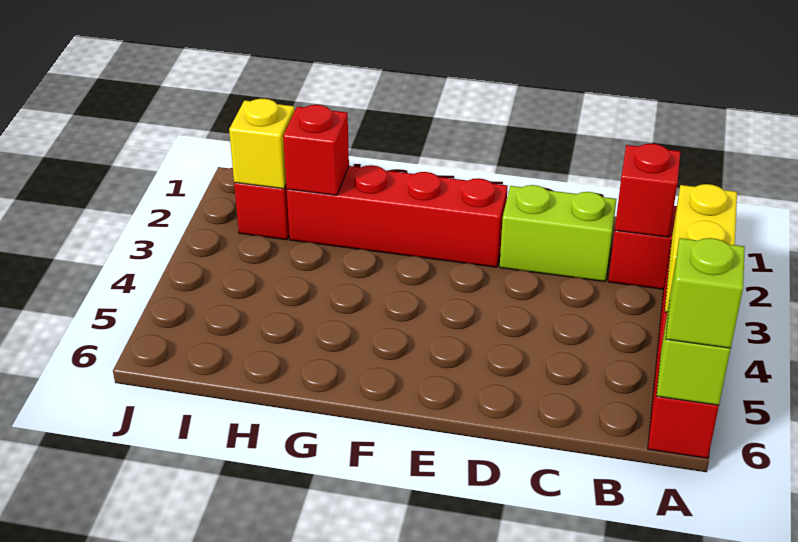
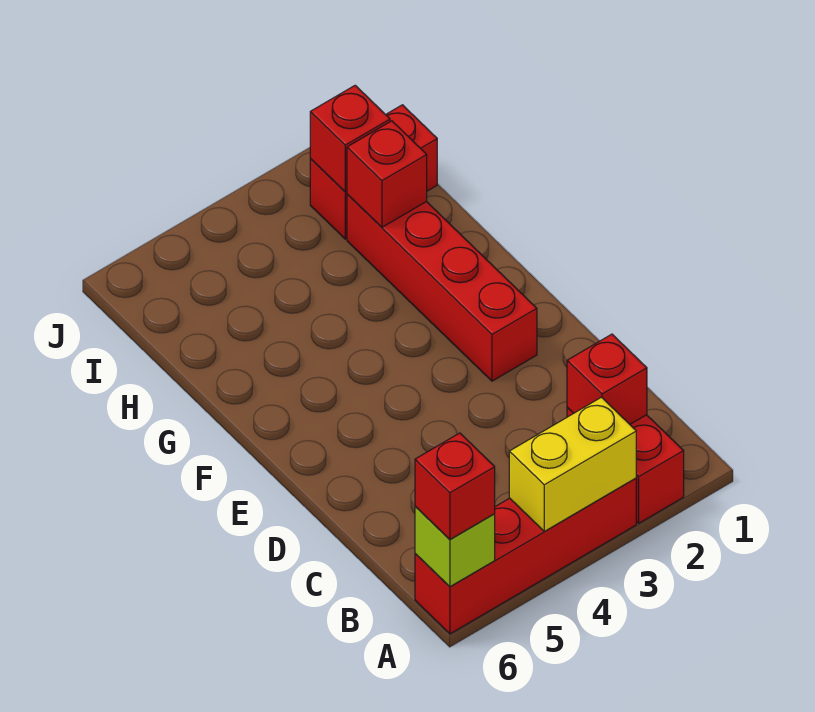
lime 1x1 brick [666,238,745,348] -> red 1x1 brick [415,433,495,539]
lime 1x2 brick [500,185,617,282] -> none
yellow 1x1 brick [229,99,295,189] -> red 1x1 brick [310,85,390,192]

